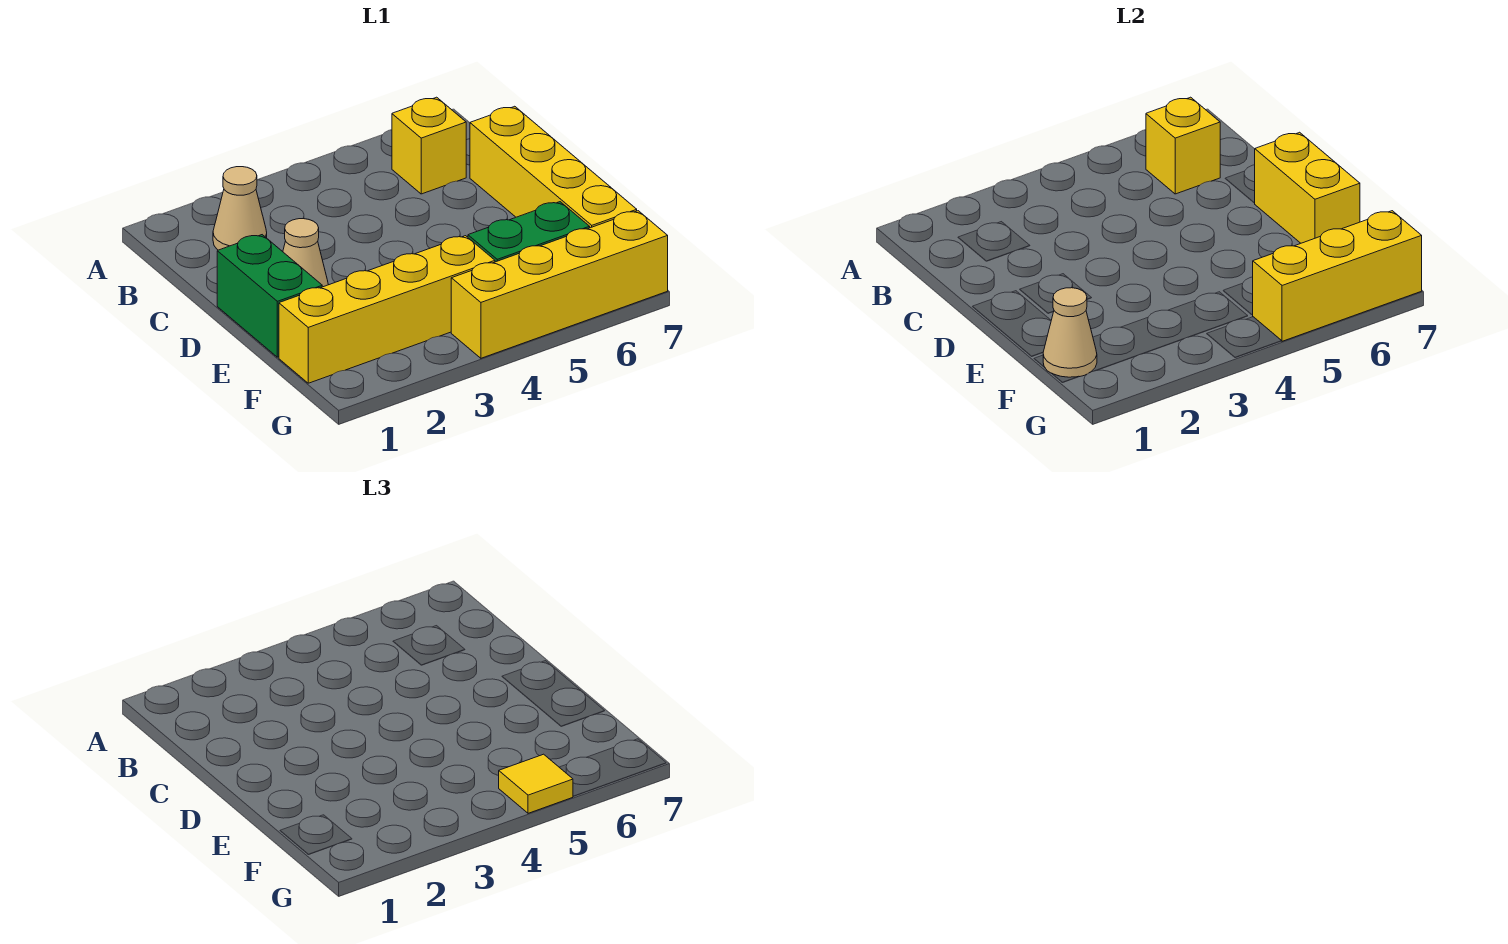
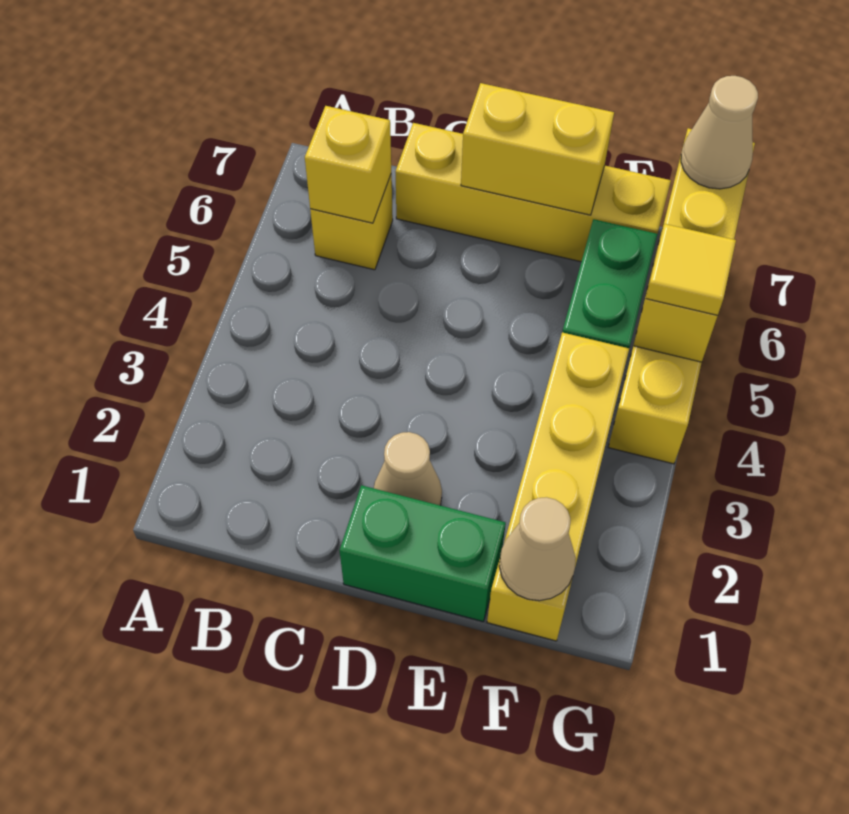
tan 1x1 cone [213,167,267,250] -> tan 1x1 cone moved to [681,76,758,189]

